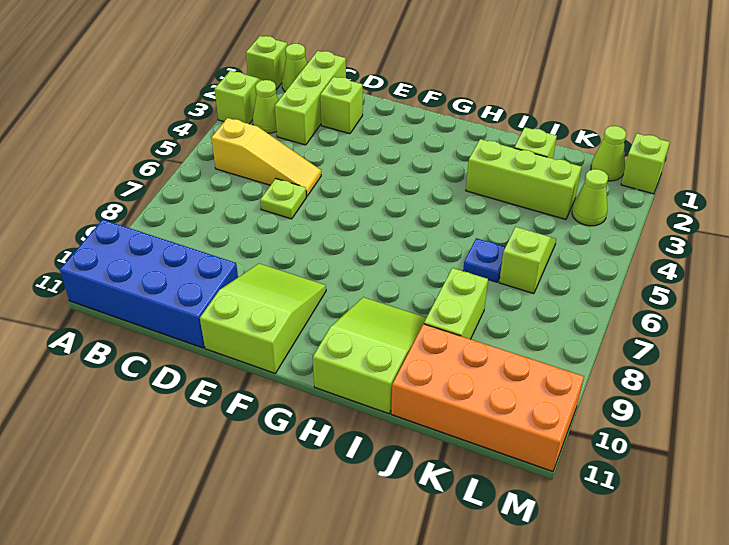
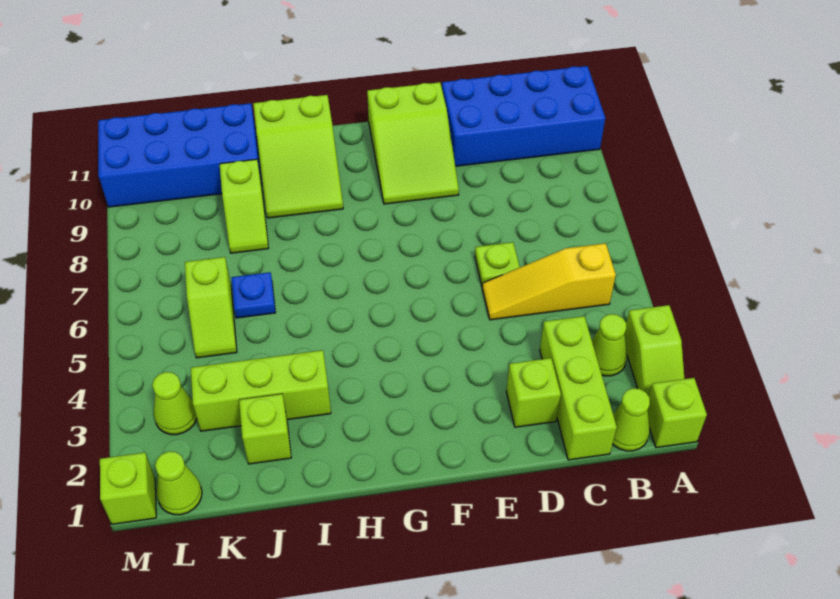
lime 1x2 brick [424,268,488,339] -> lime 1x2 slope [220,159,268,253]
orange 2x4 brick [391,324,584,472] -> blue 2x4 brick [98,103,262,207]

